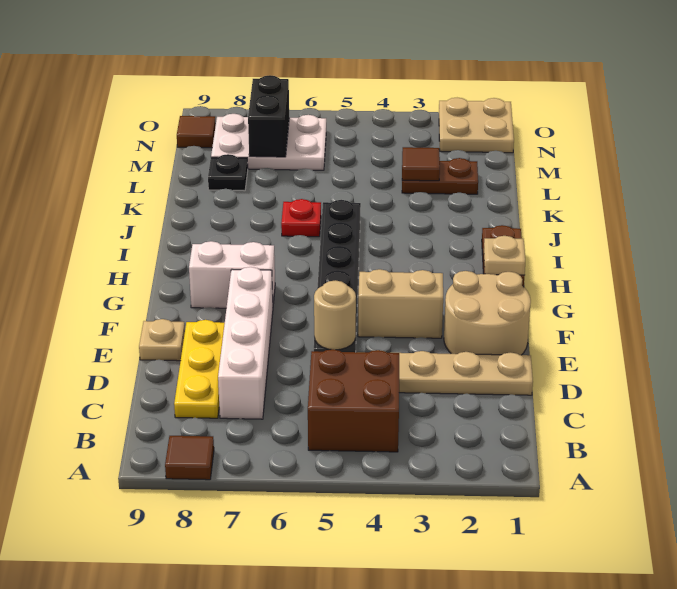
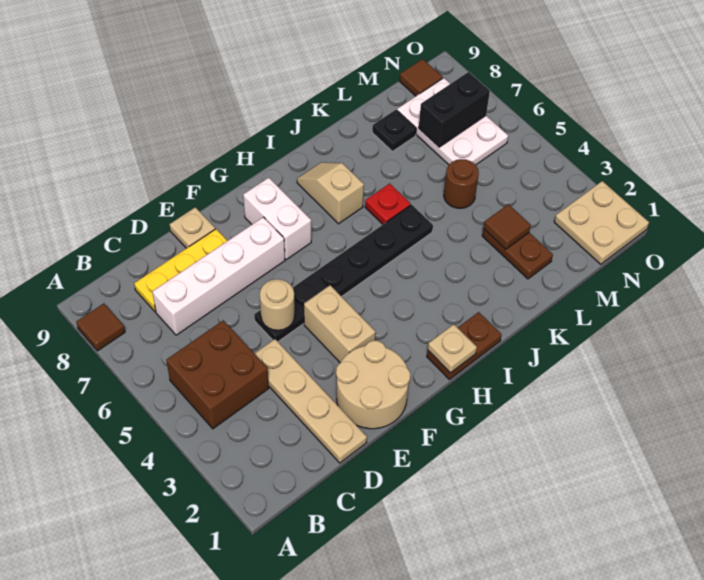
none -> tan 1x2 slope [297,162,364,224]
none -> brown 1x1 round brick [444,159,479,208]

